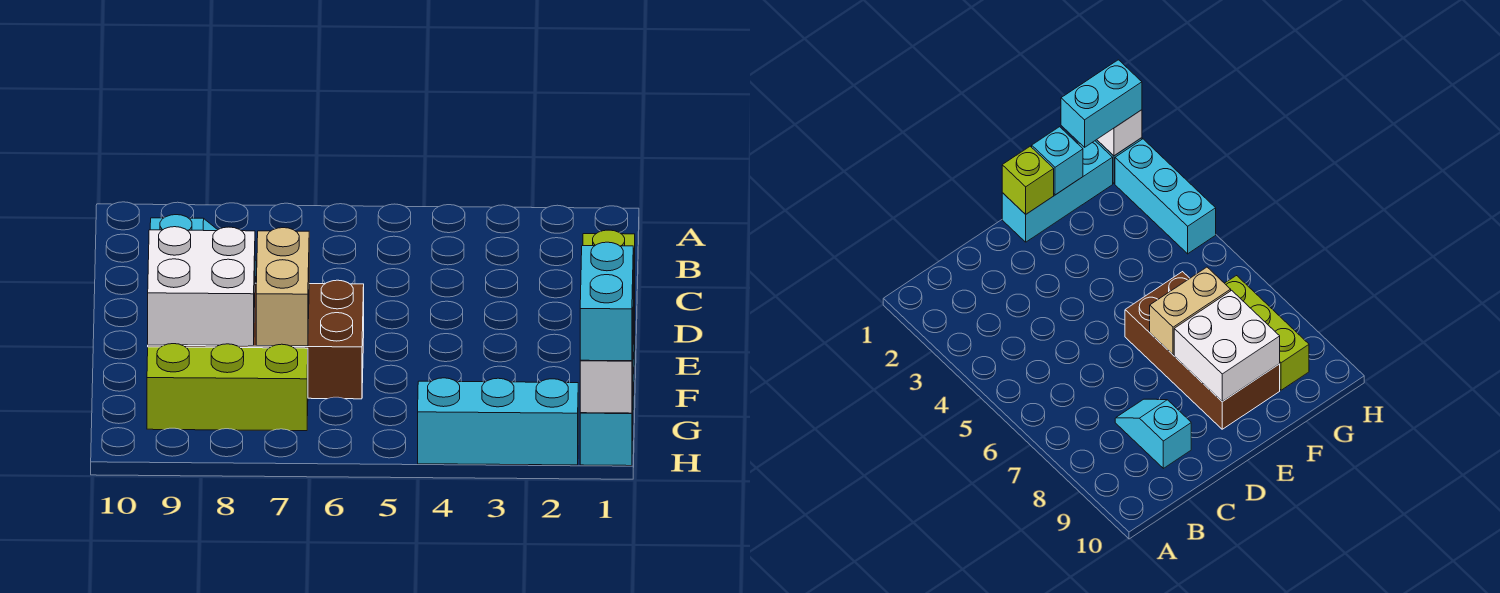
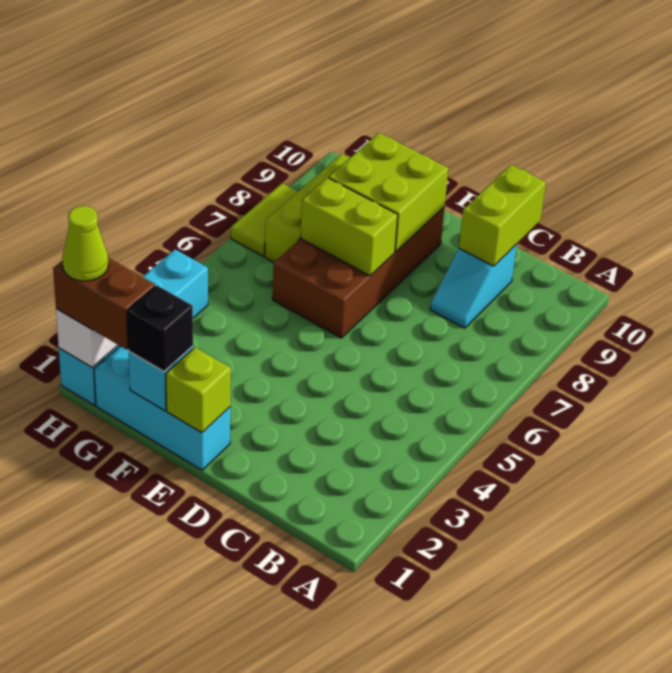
none -> lime 1x2 brick [459,165,546,266]
tan 1x2 brick [256,228,309,346] -> lime 1x2 brick [301,178,398,276]
white 2x2 brick [148,227,255,346] -> lime 2x2 brick [329,133,448,252]
none -> black 1x1 brick [127,285,193,372]
cyan 1x2 brick [580,242,633,361] -> brown 1x2 brick [53,258,155,350]
none -> lime 1x1 cone [62,206,108,281]
none -> lime 1x2 tile [231,183,298,256]

